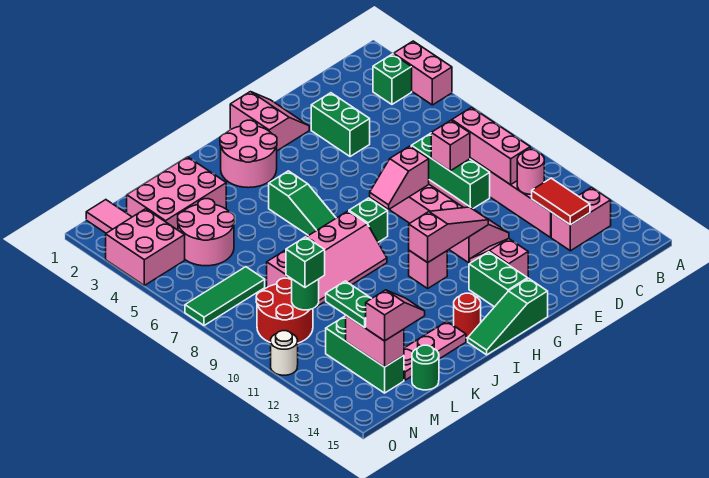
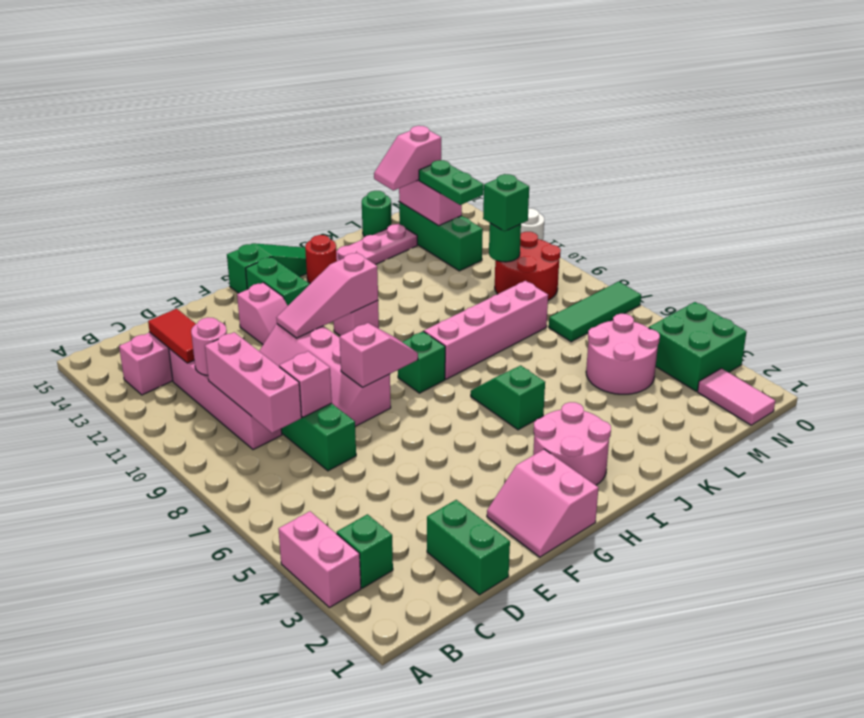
green 1x2 brick [311,93,370,157] -> green 1x2 brick moved to [427,500,510,595]
green 1x3 slope [269,171,336,236] -> green 1x2 slope [471,365,545,430]
pink 2x3 brick [127,157,226,230] -> none
pink 2x2 brick [106,209,185,285] -> green 2x2 brick [649,302,746,391]

